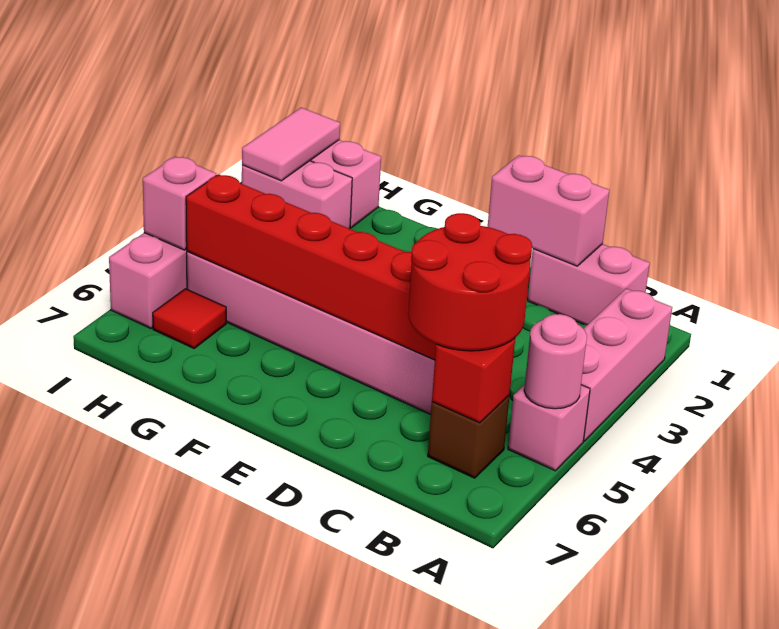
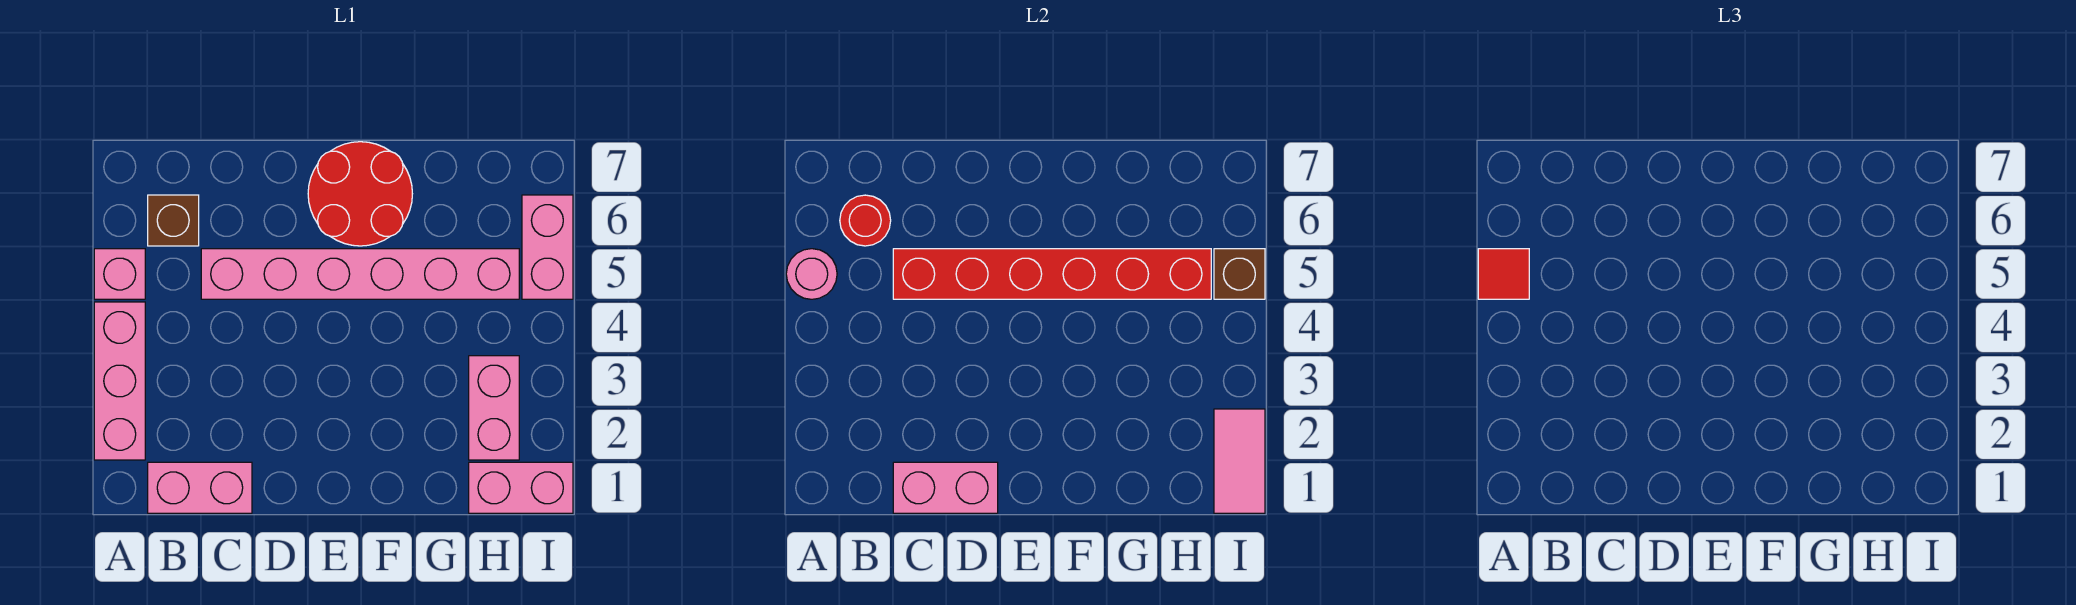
red 2x2 round brick [408,213,532,351] -> red 2x2 round brick moved to [308,142,412,246]
red 1x1 brick [432,338,515,423] -> red 1x1 round brick [840,195,891,246]
pink 1x2 brick [242,161,352,229] -> pink 1x2 brick turned to [469,356,519,460]
red 1x1 tile [153,289,226,348] -> red 1x1 tile moved to [1478,249,1529,299]
pink 1x1 brick [143,156,216,250] -> brown 1x1 brick [1214,249,1265,299]

